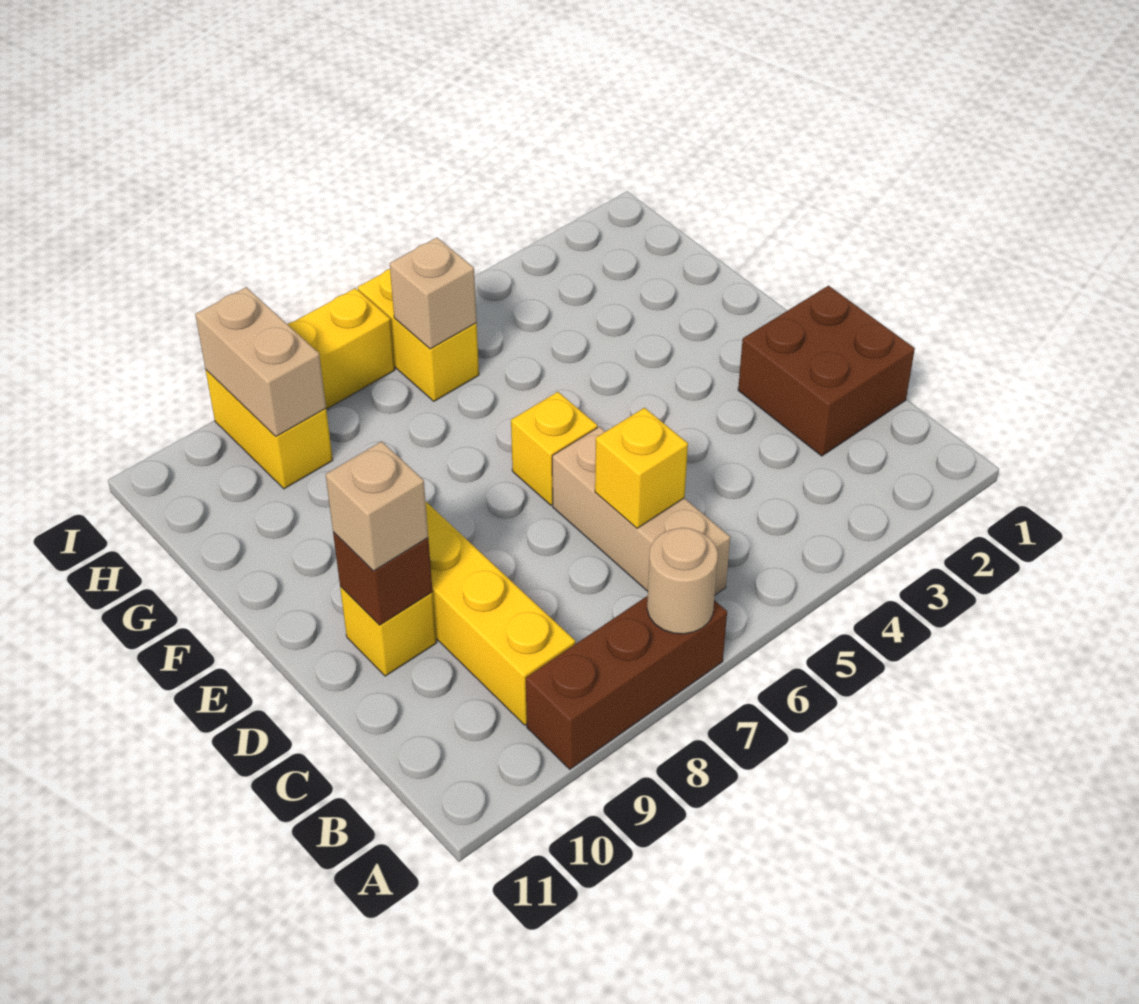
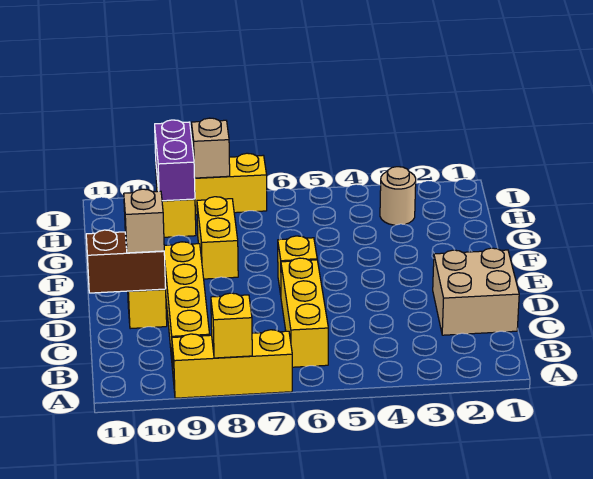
brown 1x3 brick [526,596,727,769] -> yellow 1x3 brick [172,330,292,398]
tan 1x1 round brick [647,528,718,634] -> tan 1x1 round brick moved to [380,167,416,225]
tan 1x3 brick [552,427,730,596] -> yellow 1x3 brick [281,258,328,367]
brown 2x2 brick [738,286,915,456] -> tan 2x2 brick [433,248,519,335]
yellow 1x1 brick [595,408,688,528] -> yellow 1x1 brick moved to [211,293,252,358]
brown 1x1 brick [333,532,433,625] -> brown 1x2 brick [86,230,166,293]
yellow 1x2 brick [358,269,479,401] -> yellow 1x2 brick moved to [197,197,238,279]
tan 1x1 brick [390,238,477,349] -> tan 1x1 brick moved to [192,118,230,178]
tan 1x2 brick [195,287,326,436] -> purple 1x2 brick [155,120,195,201]

